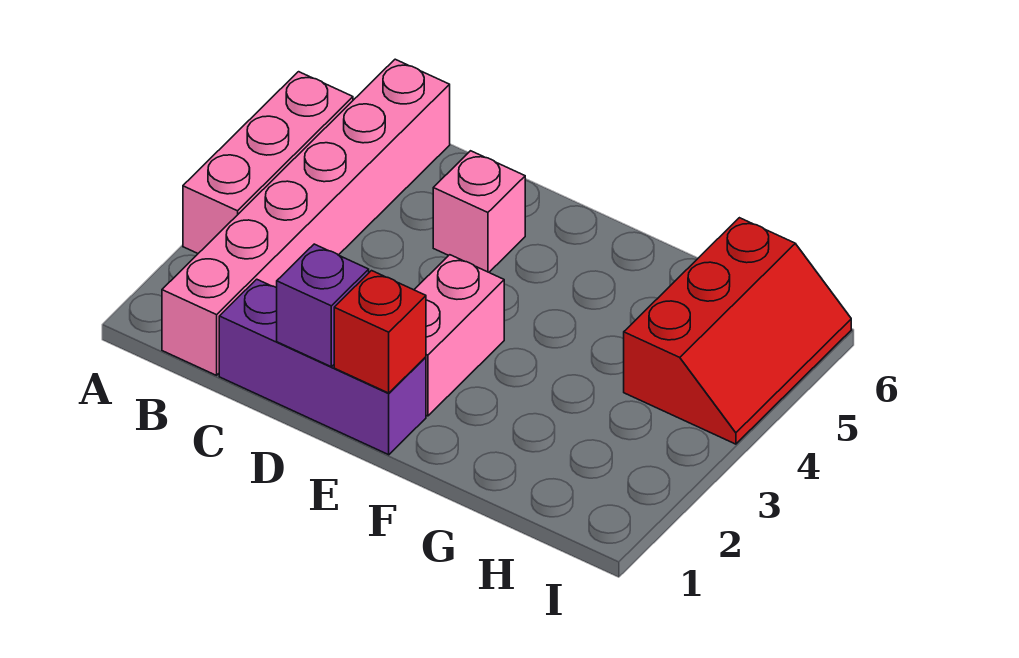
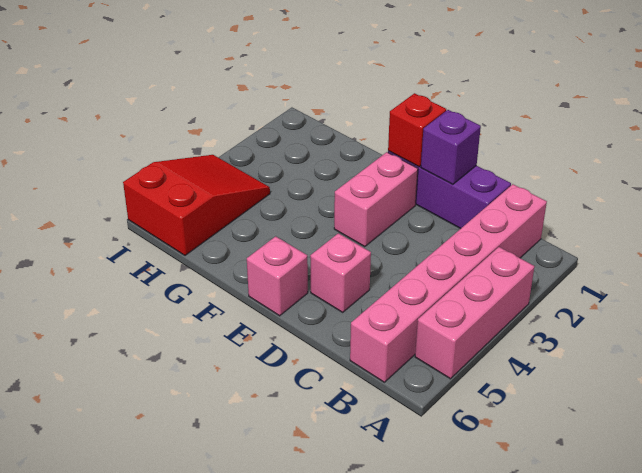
none -> pink 1x1 brick [247,236,308,316]
red 2x3 slope [624,218,851,444] -> red 2x3 slope turned to [123,155,270,255]

